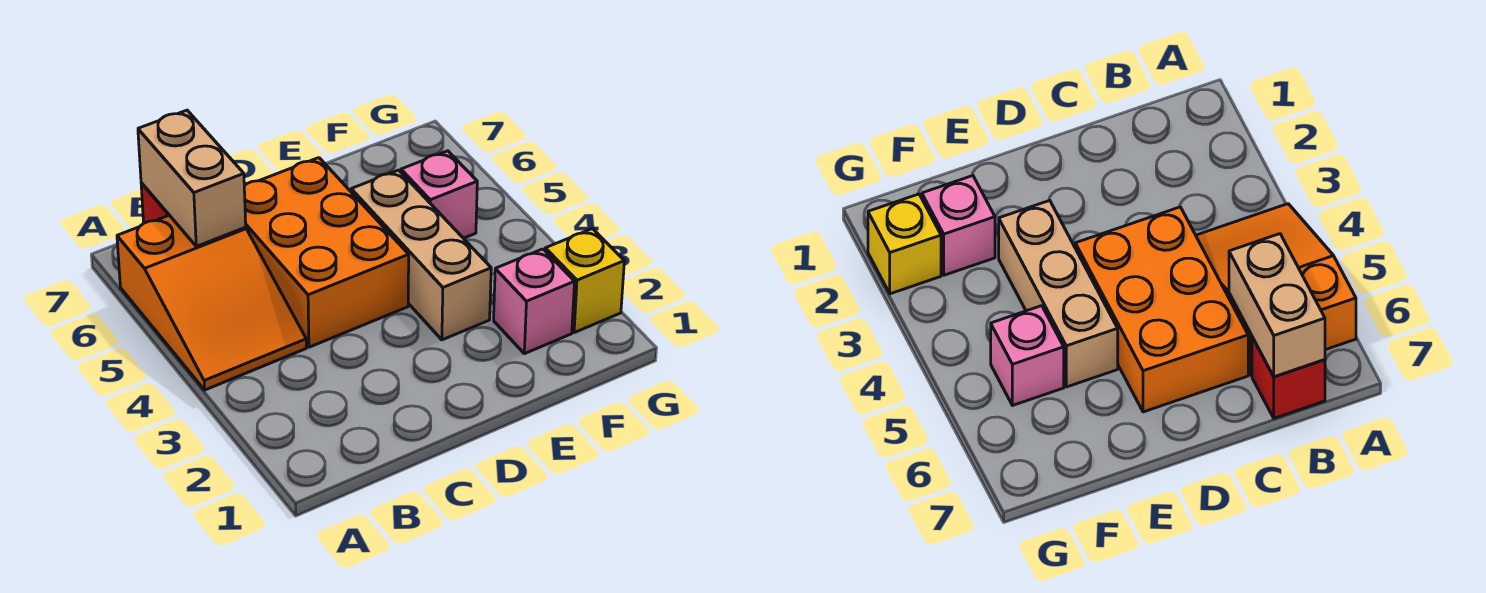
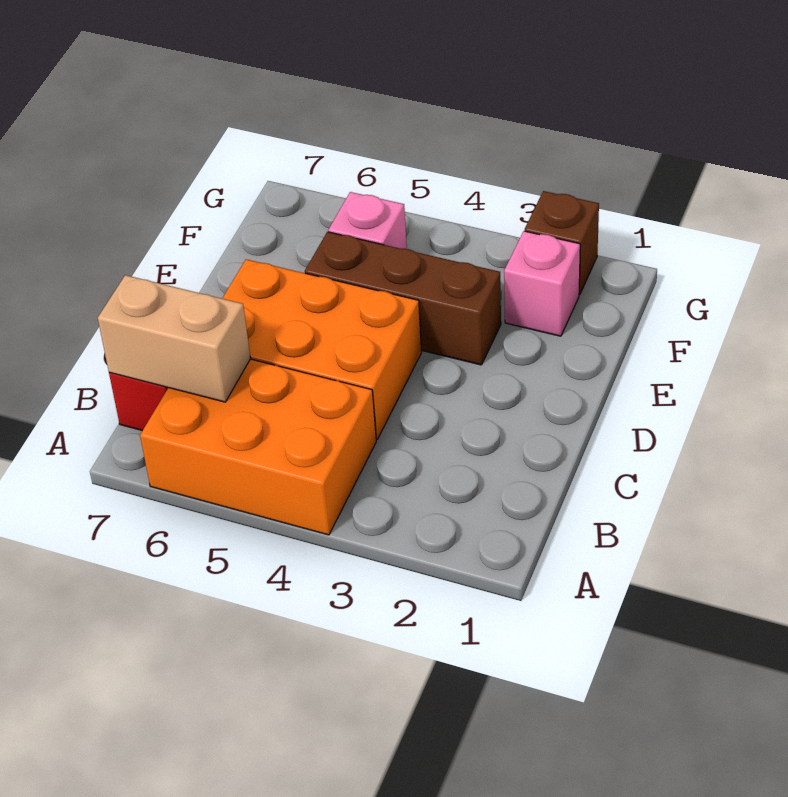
orange 2x3 slope [117,215,306,390] -> orange 2x3 brick [140,359,376,535]
tan 1x3 brick [351,170,491,340] -> brown 1x3 brick [305,232,501,365]
yellow 1x1 brick [545,229,624,333] -> brown 1x1 brick [525,191,599,295]

